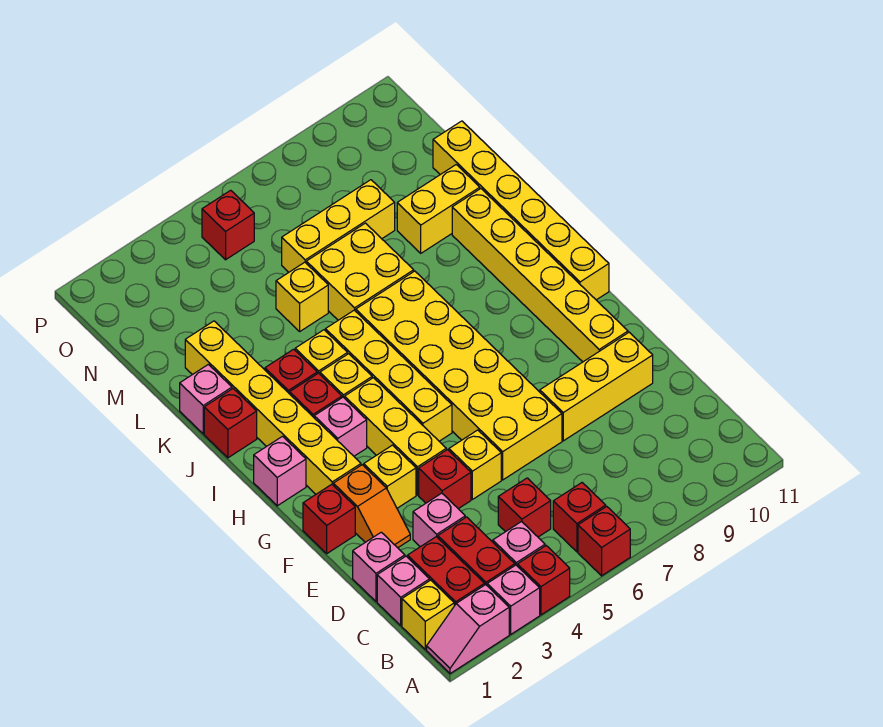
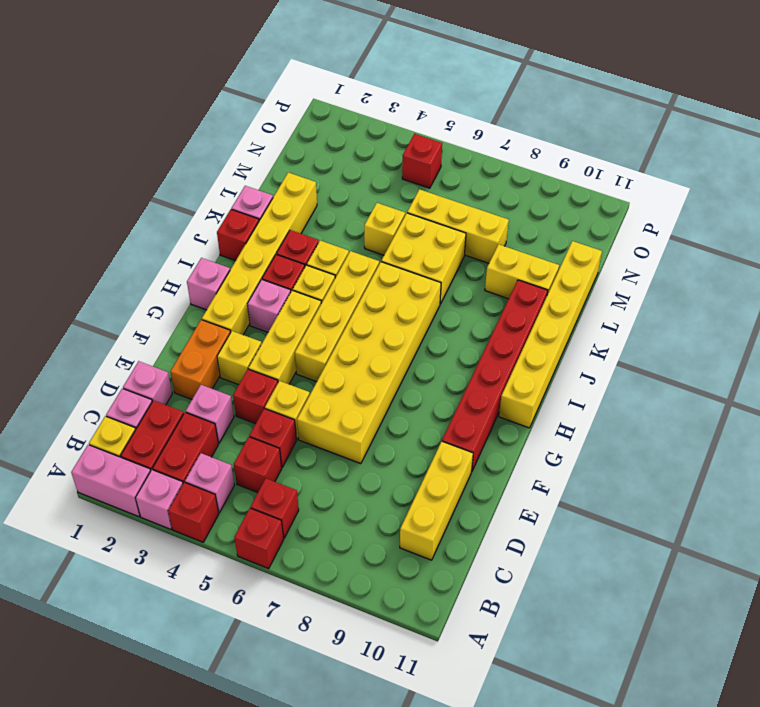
pink 1x2 slope [427,585,509,674] -> pink 1x2 brick [71,445,151,517]
orange 1x2 slope [333,465,410,548] -> orange 1x2 brick [170,320,231,399]
yellow 1x3 brick [540,332,653,441] -> yellow 1x3 brick turned to [400,442,473,560]
red 1x1 brick [303,484,355,553] -> red 1x1 brick moved to [249,409,296,467]
yellow 1x6 brick [452,189,628,362] -> red 1x6 brick [442,280,548,472]

